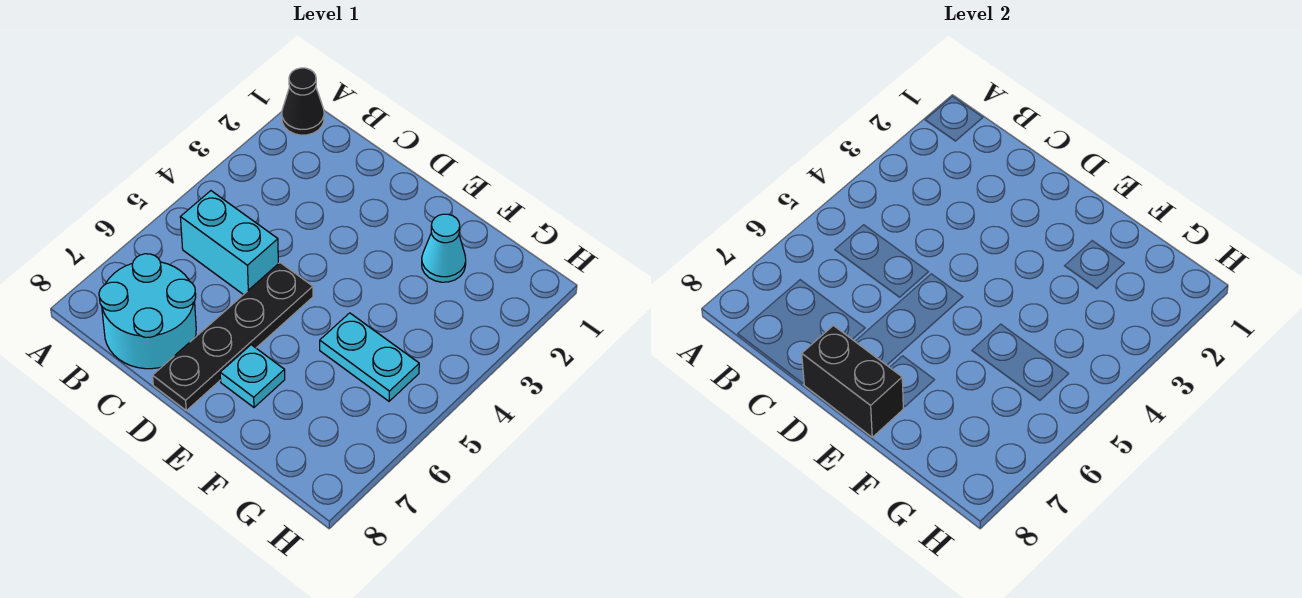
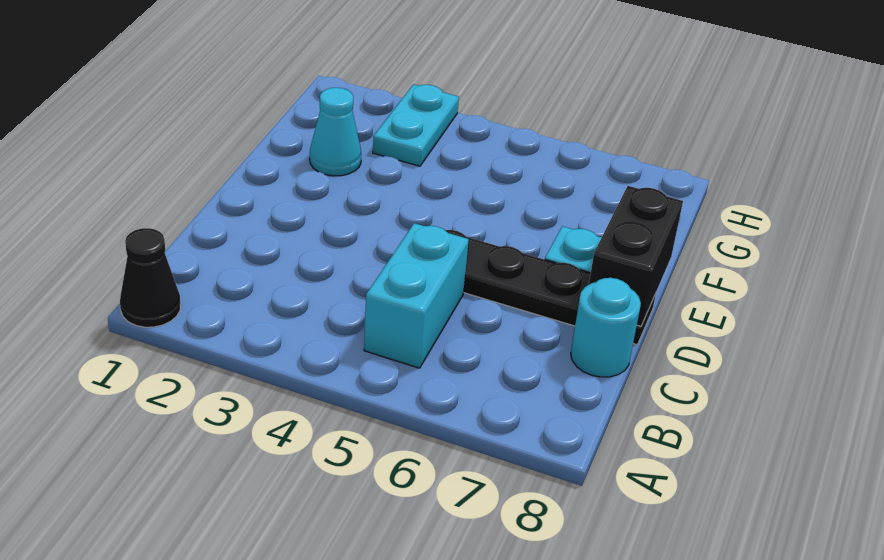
cyan 2x2 round brick [99,254,196,369] -> cyan 1x1 round brick [571,278,641,377]
cyan 1x2 plate [320,313,419,401] -> cyan 1x2 plate moved to [373,84,459,166]

